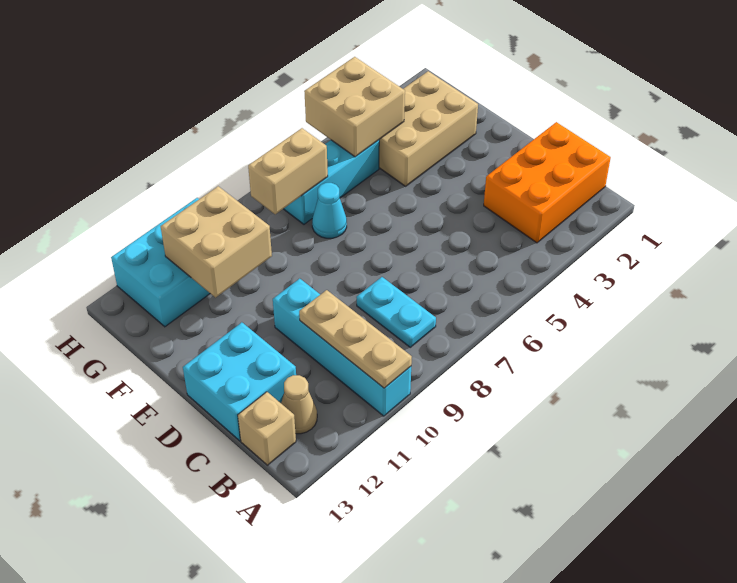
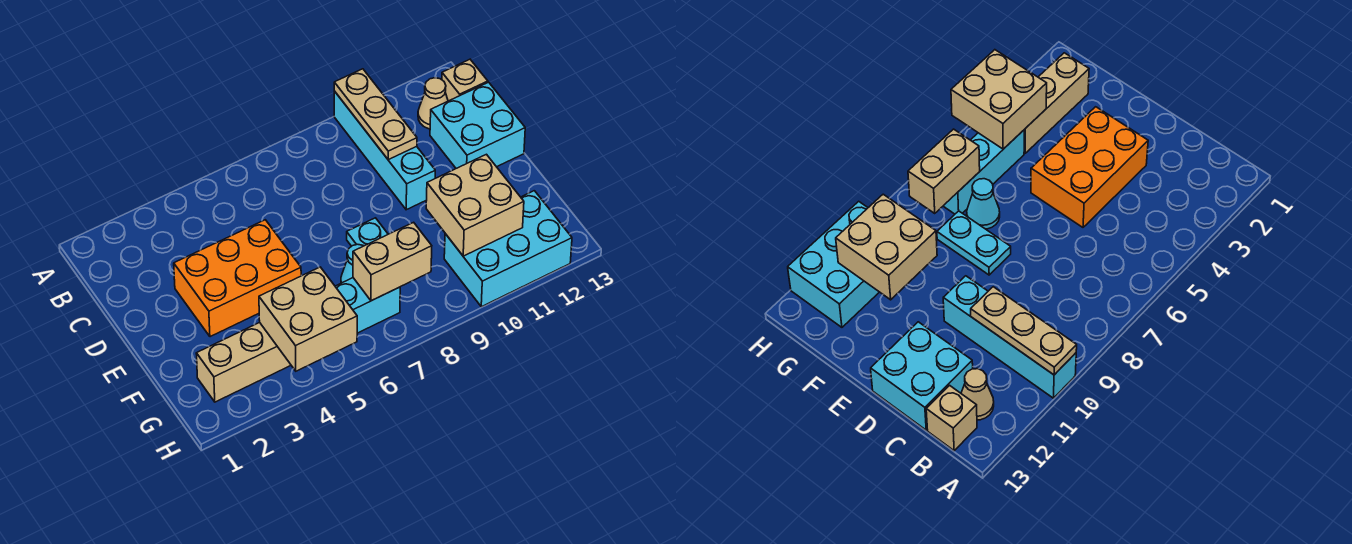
orange 2x3 brick [484,122,611,243] -> orange 2x3 brick moved to [174,220,301,337]
cyan 1x2 plate [356,277,436,347] -> cyan 1x2 plate moved to [347,218,388,246]
tan 2x3 brick [379,71,478,186] -> tan 1x3 brick [196,322,291,402]

